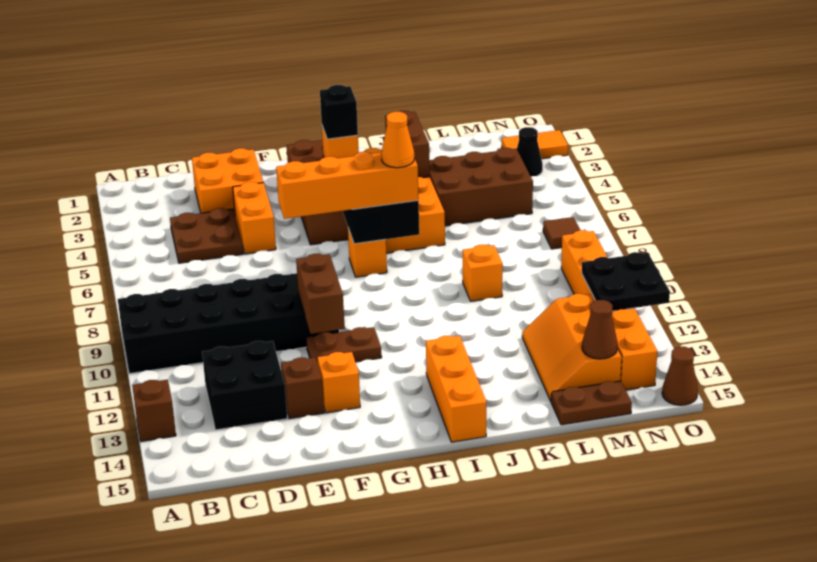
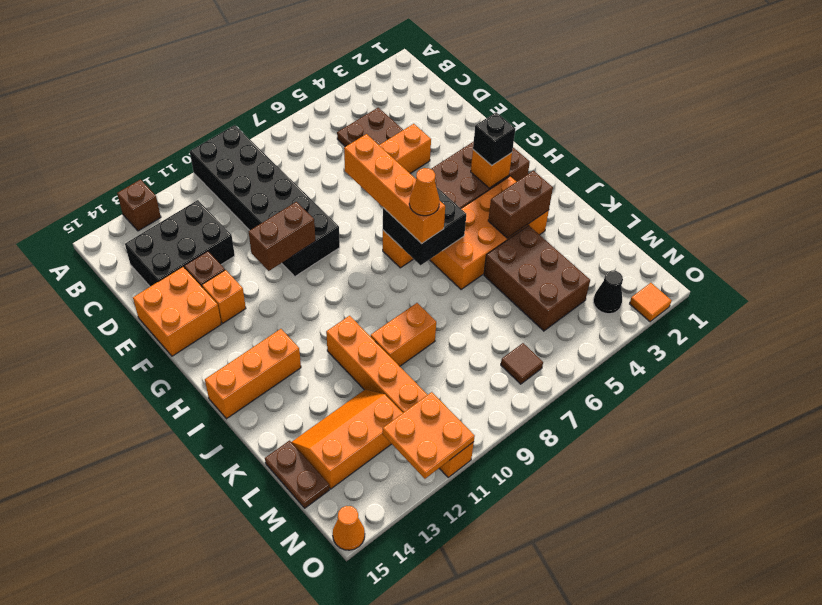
black 2x2 brick [202,341,287,430] -> black 2x3 brick [125,200,235,286]
orange 2x2 brick [192,148,263,214] -> orange 2x2 brick moved to [133,267,221,356]
brown 1x2 plate [306,327,382,363] -> none
orange 1x1 brick [462,245,503,301] -> orange 1x2 brick [371,303,436,366]
brown 1x1 cone [582,300,618,359] -> none
orange 1x2 tile [502,130,568,159] -> orange 1x1 tile [630,283,671,322]
orange 1x6 brick [561,230,657,390] -> orange 1x6 brick turned to [326,316,474,477]
black 2x2 plate [582,252,670,311] -> orange 2x2 plate [383,392,475,479]
brown 1x1 cone [662,347,698,405] -> orange 1x1 cone [333,506,365,550]

